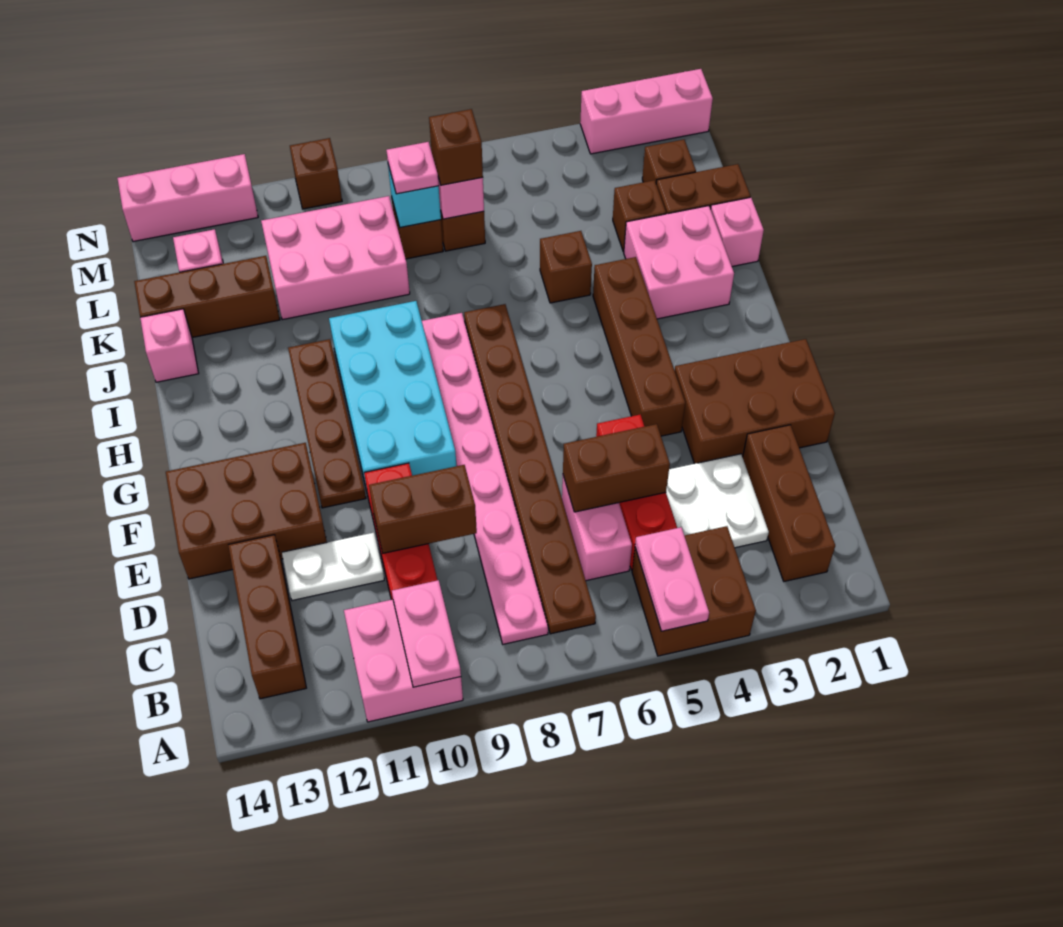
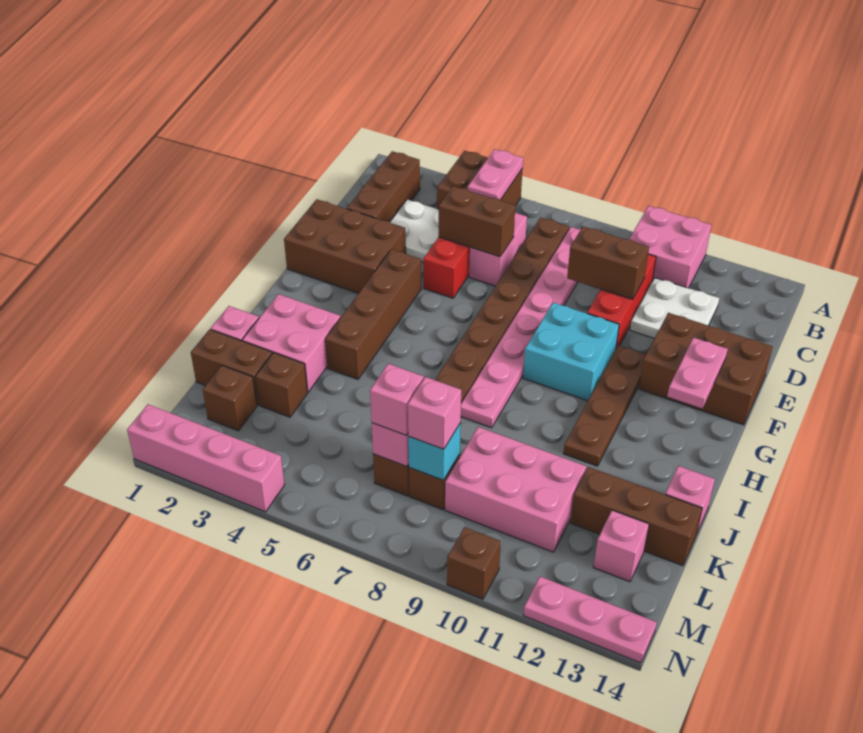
pink 1x2 plate [392,580,461,687] -> pink 1x2 plate moved to [667,338,728,408]
brown 1x3 brick [228,535,306,699] -> none
white 1x2 plate [282,533,384,601] -> white 2x2 plate [630,278,719,338]
cyan 2x4 brick [329,301,456,495] -> cyan 2x2 brick [523,303,619,401]
brown 1x1 brick [540,231,592,303] -> none
brown 1x1 brick [429,109,483,185] -> pink 1x1 brick [370,364,424,435]
pink 1x1 plate [386,142,439,194] -> pink 1x1 brick [408,377,461,449]
pink 1x3 brick [580,69,713,154] -> pink 1x4 brick [127,404,285,512]
pink 1x3 brick [117,154,258,242] -> pink 1x3 plate [523,576,657,663]

